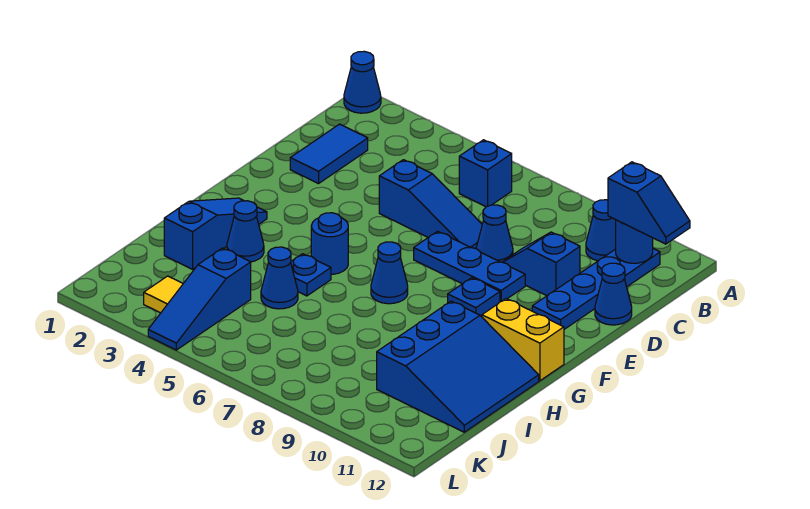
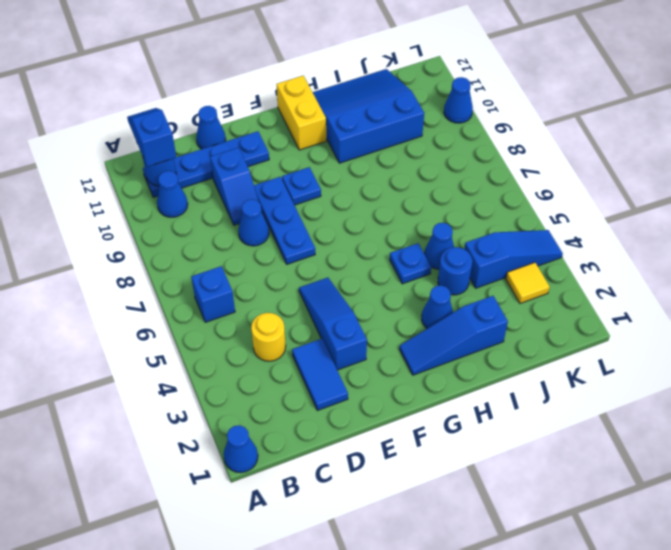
blue 1x2 tile [290,124,368,184] -> blue 1x2 tile turned to [292,339,348,411]
none -> yellow 1x1 round brick [251,313,286,361]
blue 1x3 slope [379,160,482,249] -> blue 1x3 slope moved to [299,278,367,370]
blue 1x1 round brick [311,213,348,274] -> blue 1x1 round brick moved to [438,247,472,295]
blue 1x1 cone [371,242,408,304] -> blue 1x1 cone moved to [444,77,473,123]

